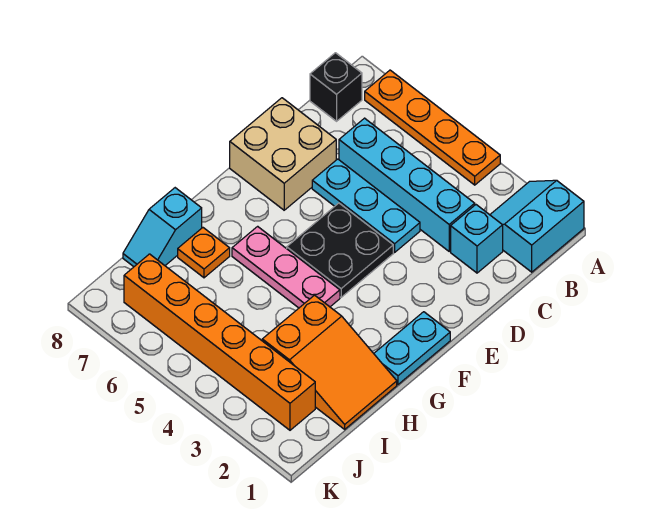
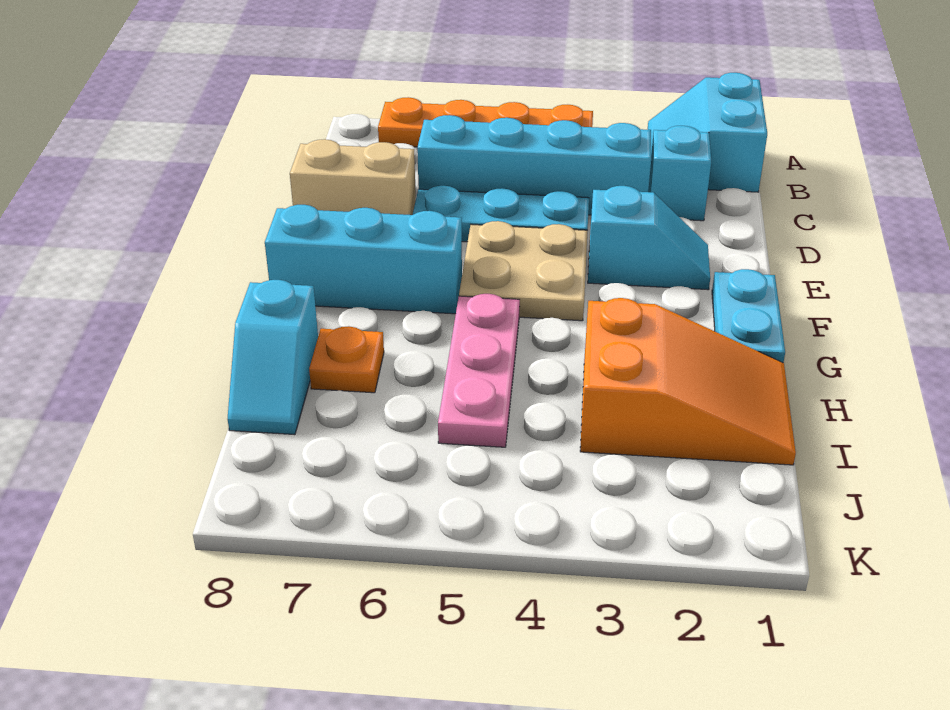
black 1x1 brick [310,53,362,121] -> none
tan 2x2 brick [230,98,336,210] -> tan 1x2 brick [290,139,416,215]
none -> cyan 1x2 slope [588,186,710,290]
black 2x2 plate [287,203,393,297] -> tan 2x2 plate [459,221,588,321]
none -> cyan 1x3 brick [265,205,462,314]
pink 1x3 plate [232,226,340,308] -> pink 1x3 plate turned to [438,294,520,447]
orange 1x6 brick [124,254,315,430] -> none

